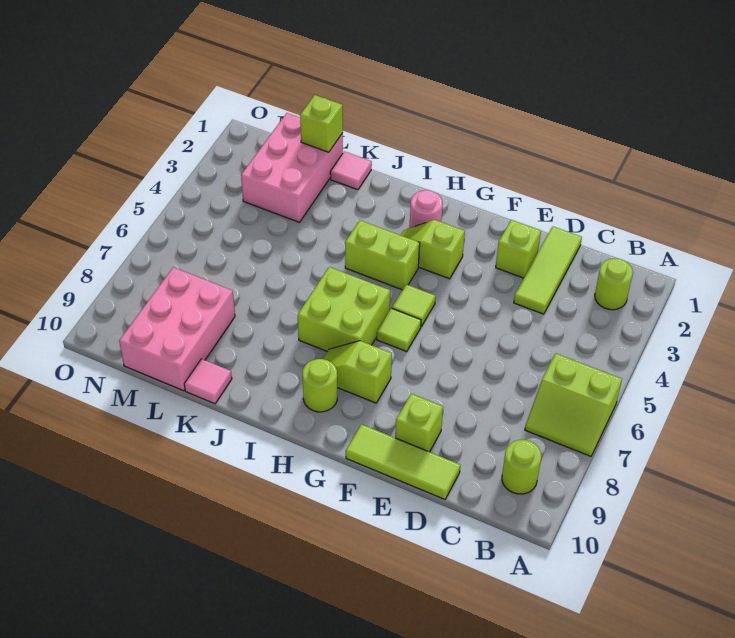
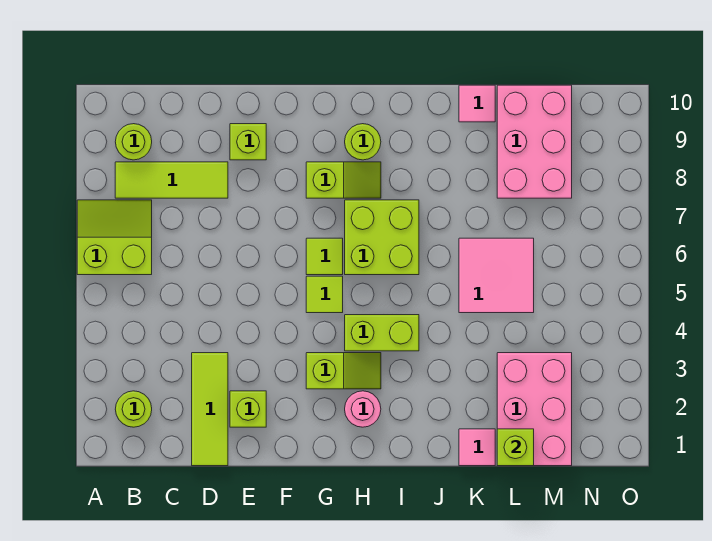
lime 1x3 tile [346,424,460,499] -> lime 1x3 tile moved to [115,162,228,198]
none -> pink 2x2 tile [459,238,534,313]

